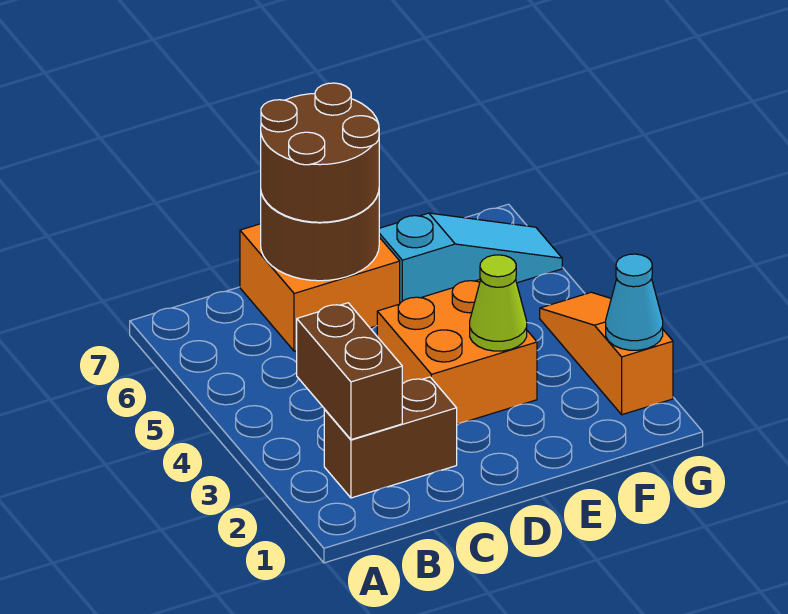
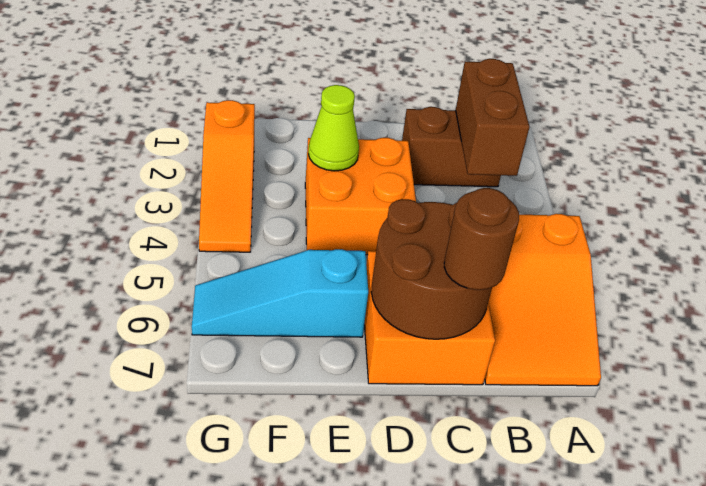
none -> orange 2x3 slope [485,214,601,386]
brown 2x2 round brick [261,83,379,222] -> brown 1x1 round brick [444,188,519,290]
cyan 1x1 cone [606,254,663,350] -> none

